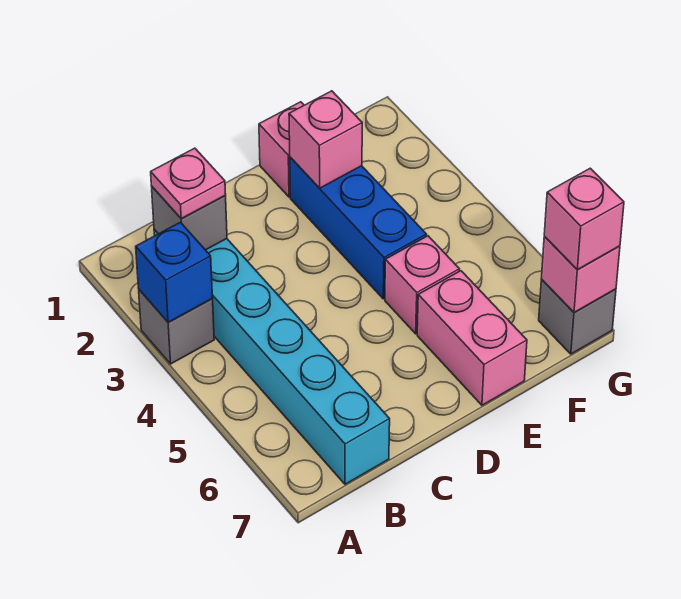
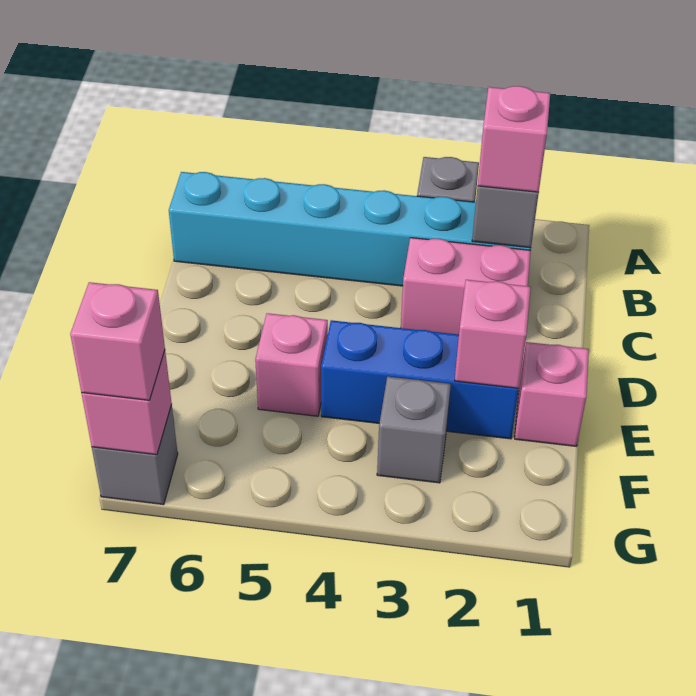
blue 1x1 brick [136,222,212,322] -> none
pink 1x1 plate [151,148,226,219] -> pink 1x1 brick [478,86,550,192]
pink 1x2 brick [417,271,527,405] -> pink 1x2 brick moved to [401,238,531,334]
none -> grey 1x1 brick [377,376,451,483]

